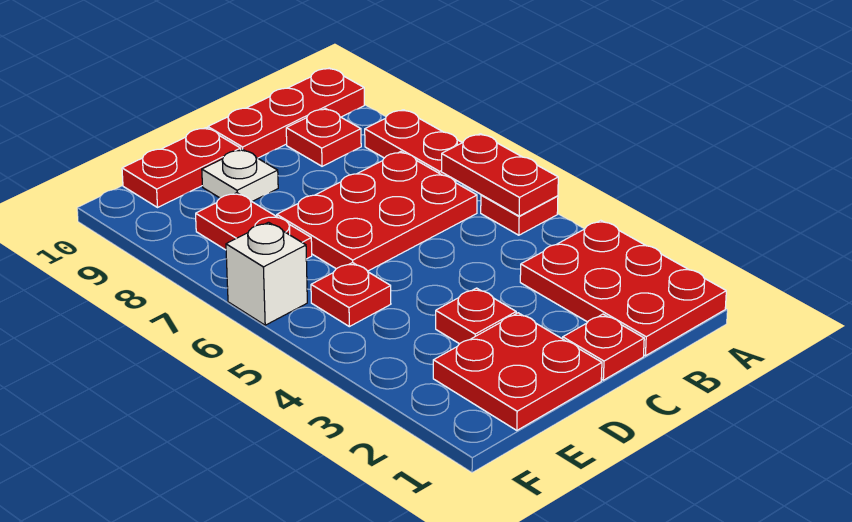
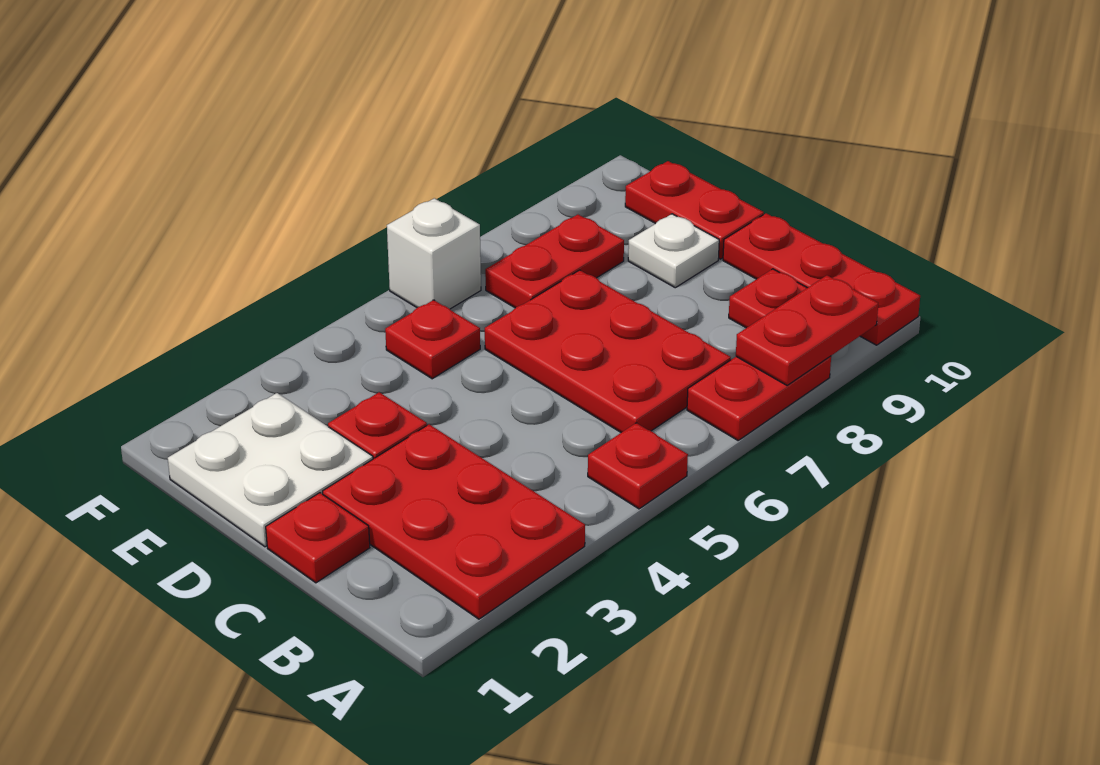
red 2x3 plate [520,220,726,356] -> red 2x3 plate turned to [323,424,585,619]
red 1x2 plate [441,134,558,216] -> red 1x2 plate moved to [736,275,878,385]
red 2x2 plate [433,313,602,430] -> white 2x2 plate [168,393,373,547]

